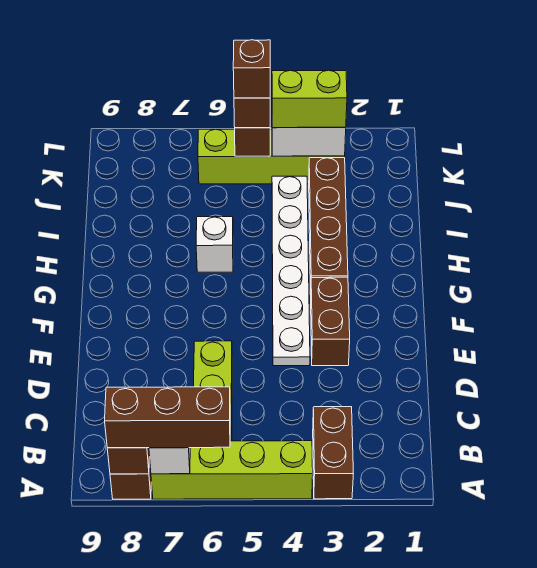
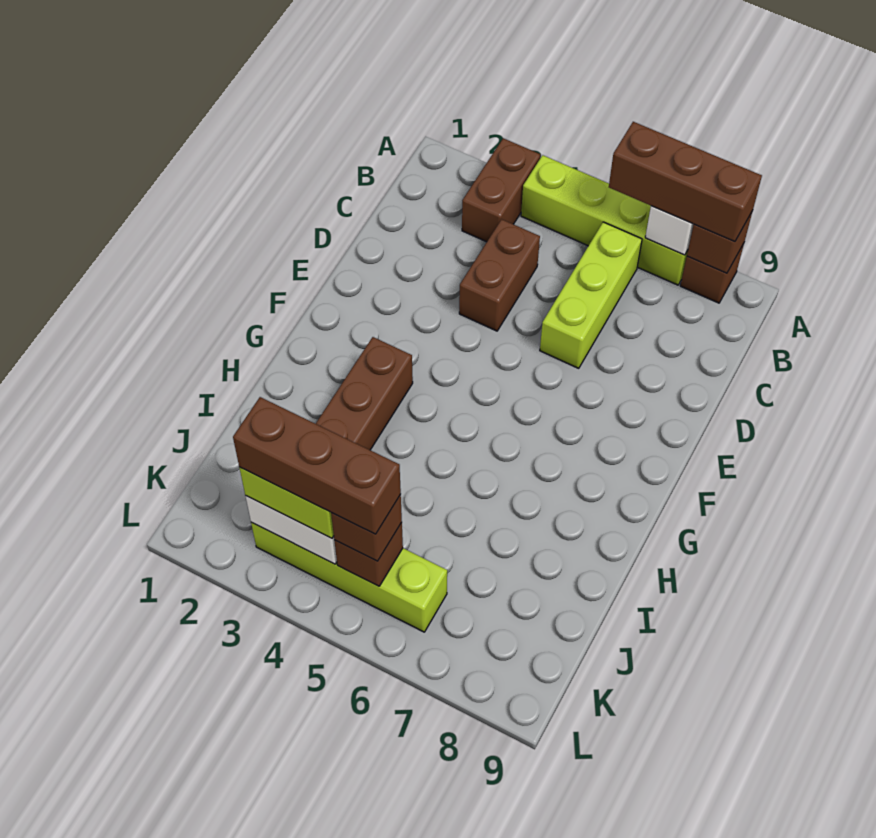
brown 1x2 brick [311,277,350,366] -> brown 1x2 brick moved to [459,219,540,331]
white 1x6 plate [272,176,310,366] -> none
white 1x1 brick [196,217,233,272] -> none
brown 1x1 brick [233,40,270,98] -> brown 1x3 brick [233,397,401,534]

